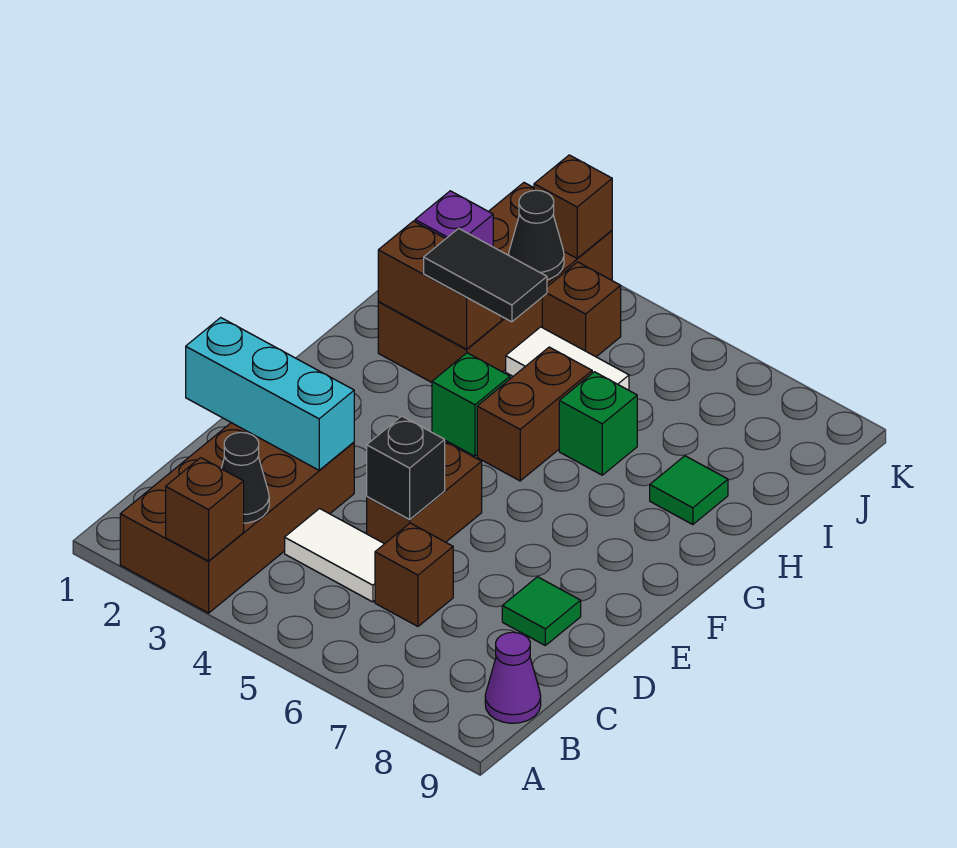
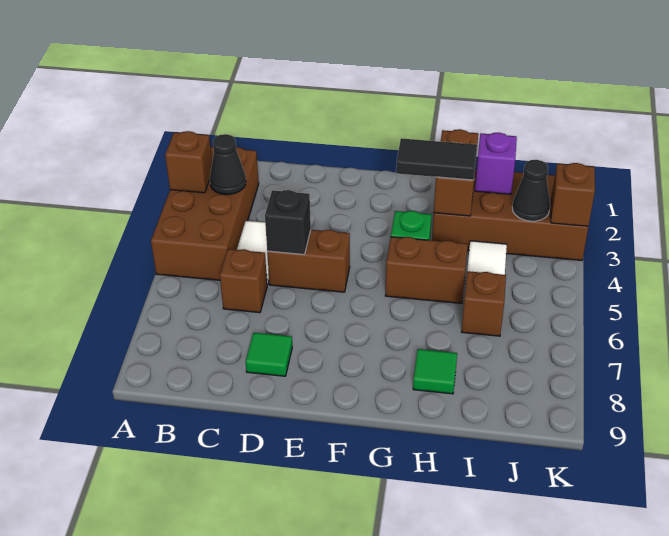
brown 2x4 brick [120,423,354,613] -> brown 2x4 brick turned to [151,147,259,280]
purple 1x1 cone [485,632,541,723] -> none
cyan 1x3 brick [186,318,354,470] -> none
black 1x2 tile [424,228,547,322] -> black 1x2 tile turned to [396,138,477,180]
green 1x1 brick [559,372,637,475] -> none
brown 1x1 brick [542,262,621,357] -> brown 1x1 brick moved to [461,271,506,336]

